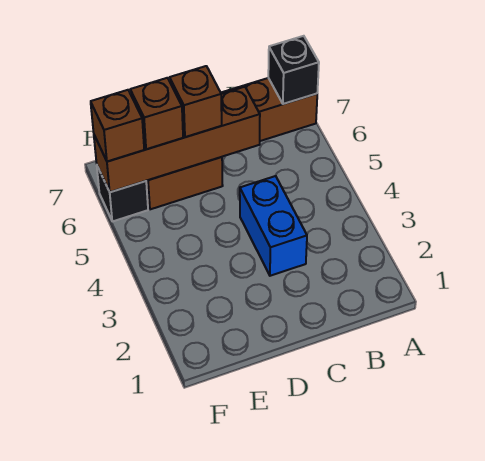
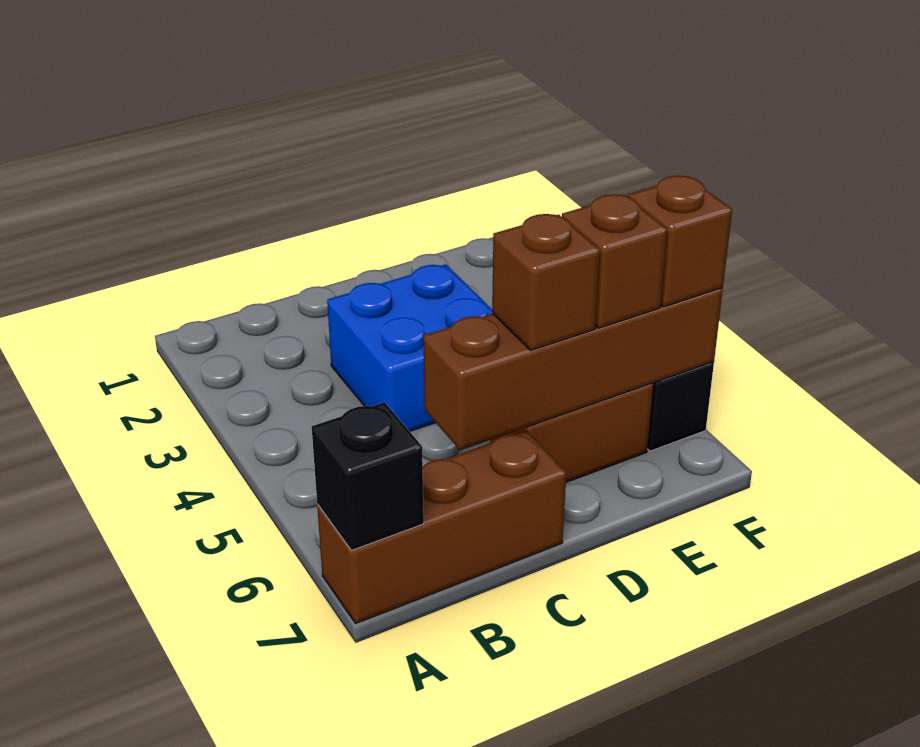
blue 1x2 brick [240,176,307,276] -> blue 2x2 brick [327,265,493,431]

